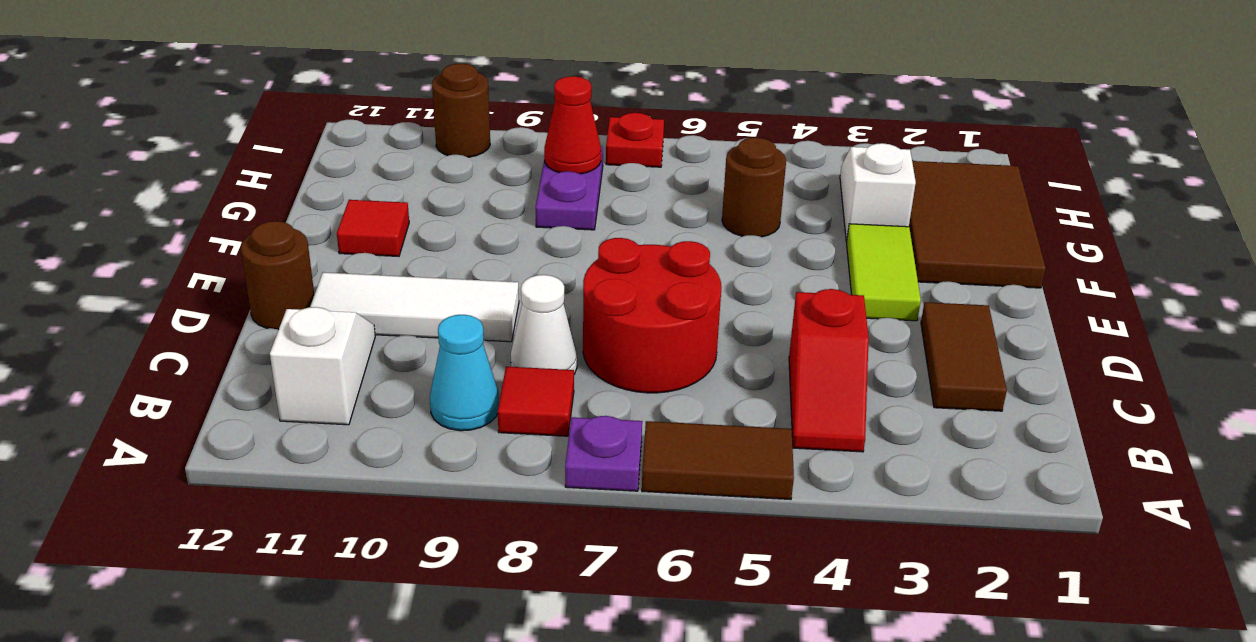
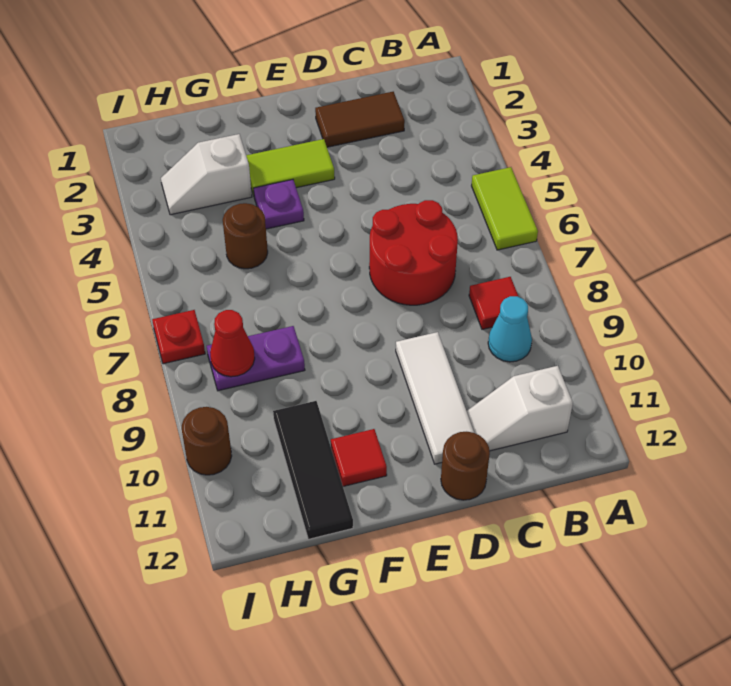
brown 1x2 tile [642,421,794,499] -> lime 1x2 tile [472,167,538,250]
purple 1x1 plate [565,416,642,491] -> purple 1x1 plate moved to [254,180,304,229]
red 1x2 slope [789,289,869,452] -> none
white 1x1 cone [511,275,577,374] -> none
brown 2x3 tile [909,161,1046,288] -> none
none -> black 1x3 tile [273,401,353,539]

